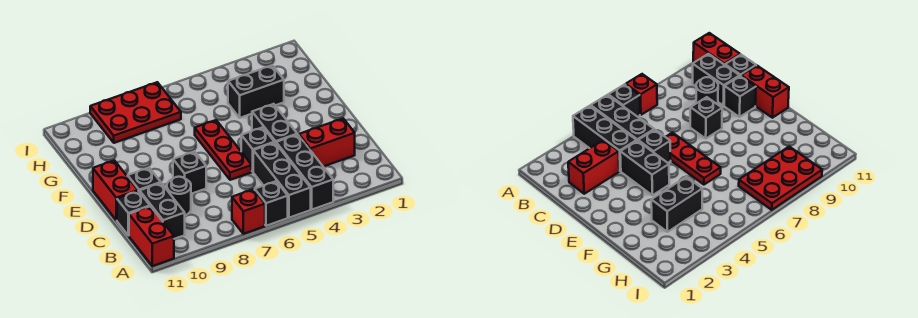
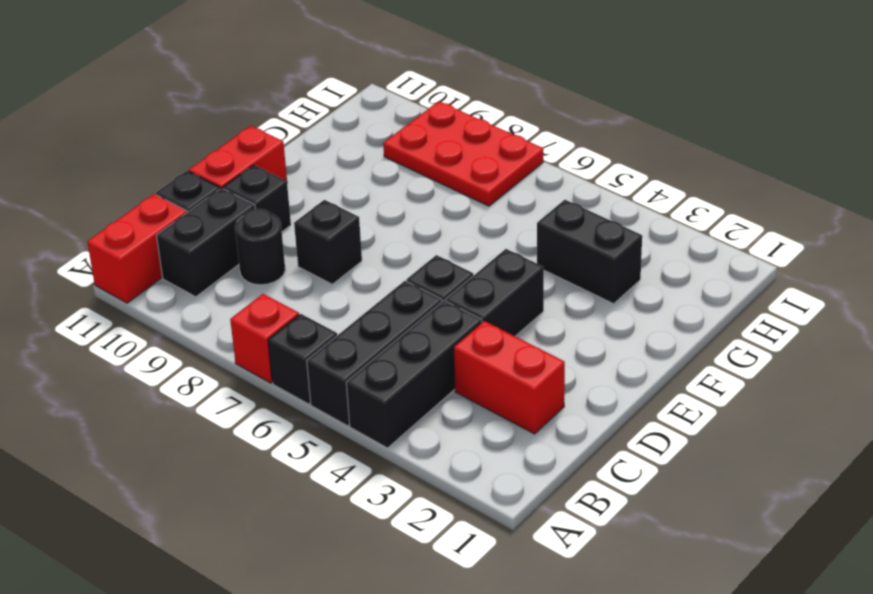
red 1x3 plate [195,120,252,180] -> none

